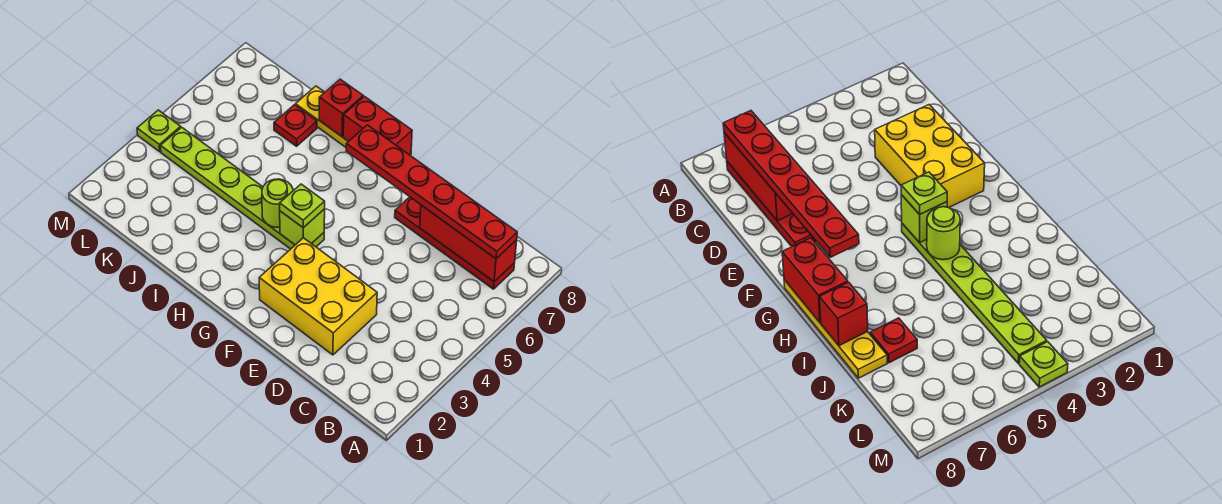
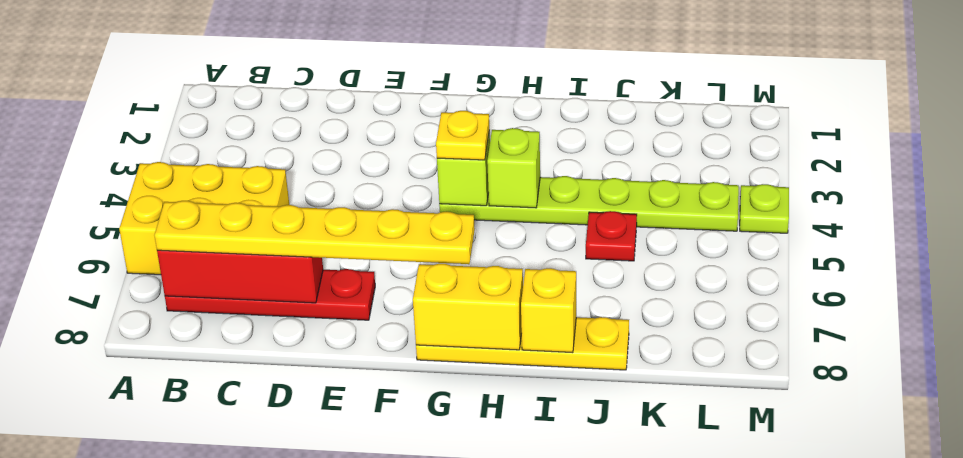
red 1x6 plate [346,125,517,259] -> yellow 1x6 plate [154,201,475,264]
yellow 2x3 brick [259,238,377,355] -> yellow 2x3 brick moved to [119,162,289,275]
lime 1x1 plate [280,184,325,228] -> yellow 1x1 plate [436,111,489,160]
red 1x2 brick [343,96,412,155] -> yellow 1x2 brick [413,264,523,350]
lime 1x1 round brick [262,179,293,227] -> lime 1x1 brick [487,128,540,208]
red 1x1 brick [319,79,363,137] -> yellow 1x1 brick [521,268,576,353]
red 1x1 plate [274,105,317,146] -> red 1x1 plate moved to [586,211,637,261]

